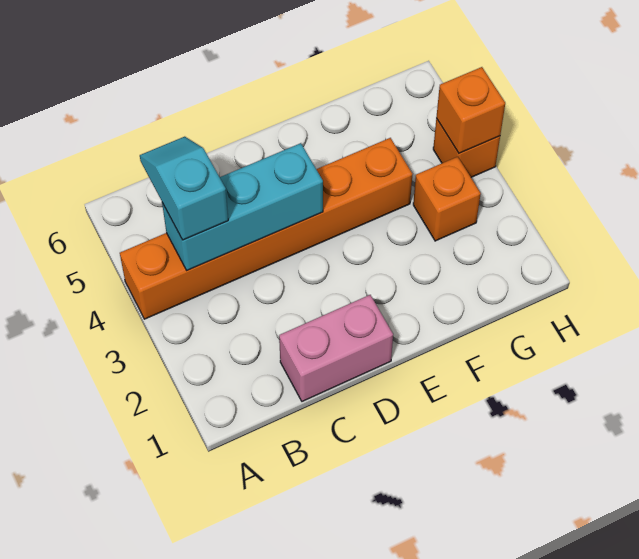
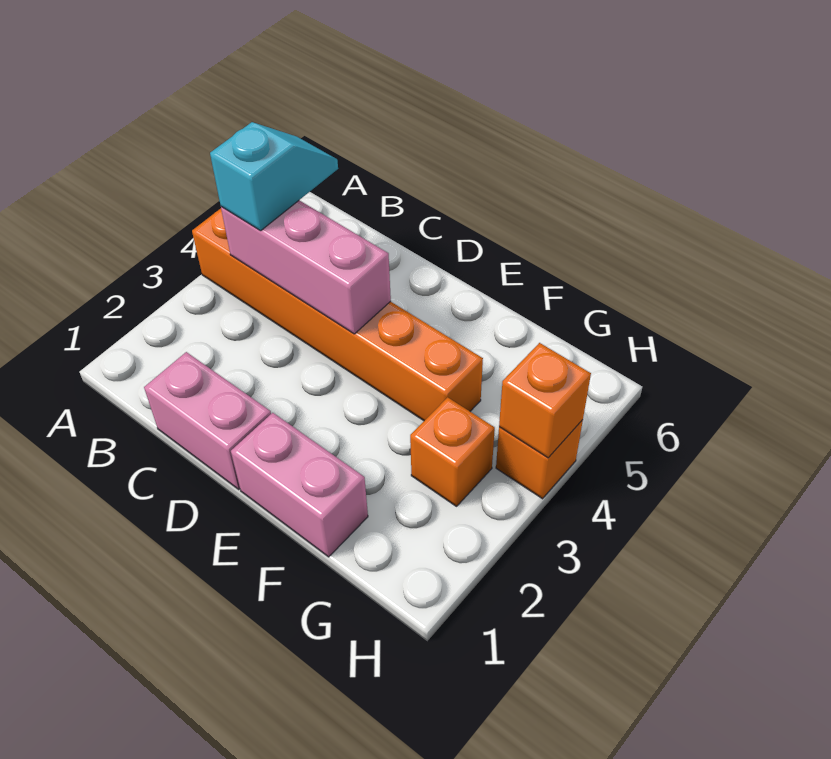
cyan 1x3 brick [162,143,323,270] -> pink 1x3 brick [221,200,391,334]
none -> pink 1x2 brick [231,413,368,557]

